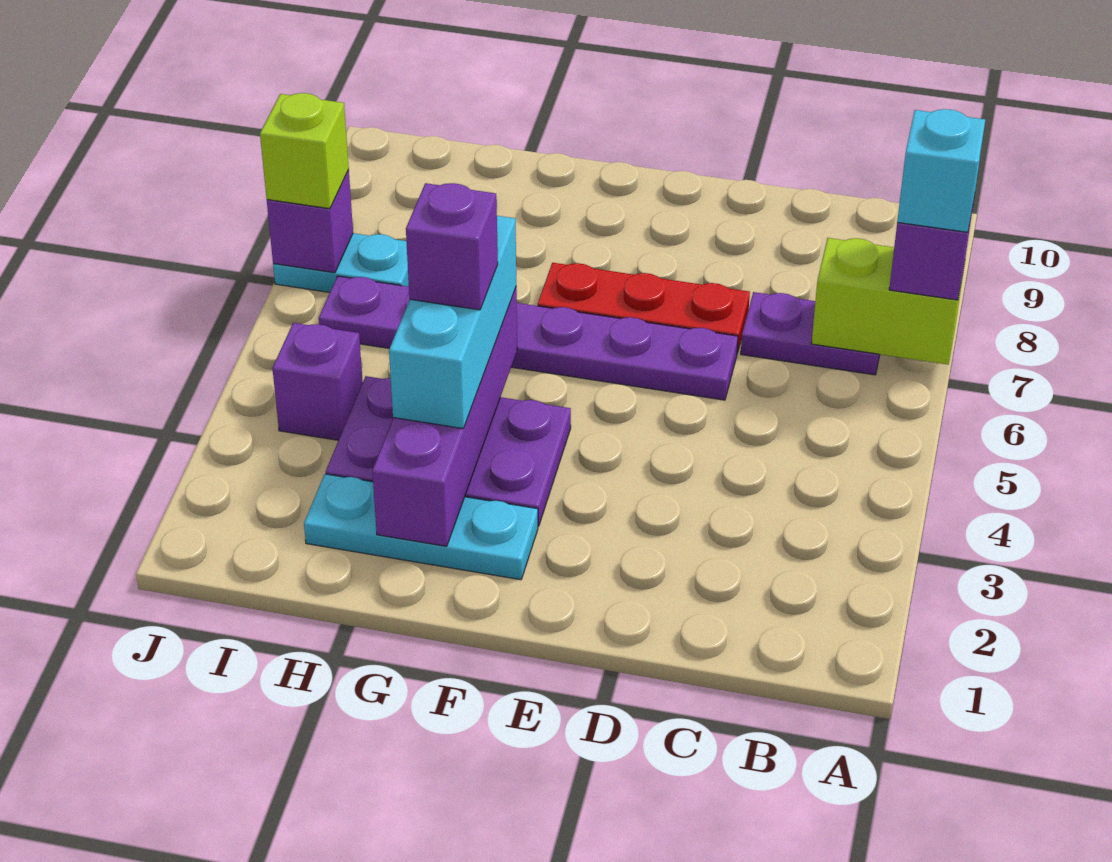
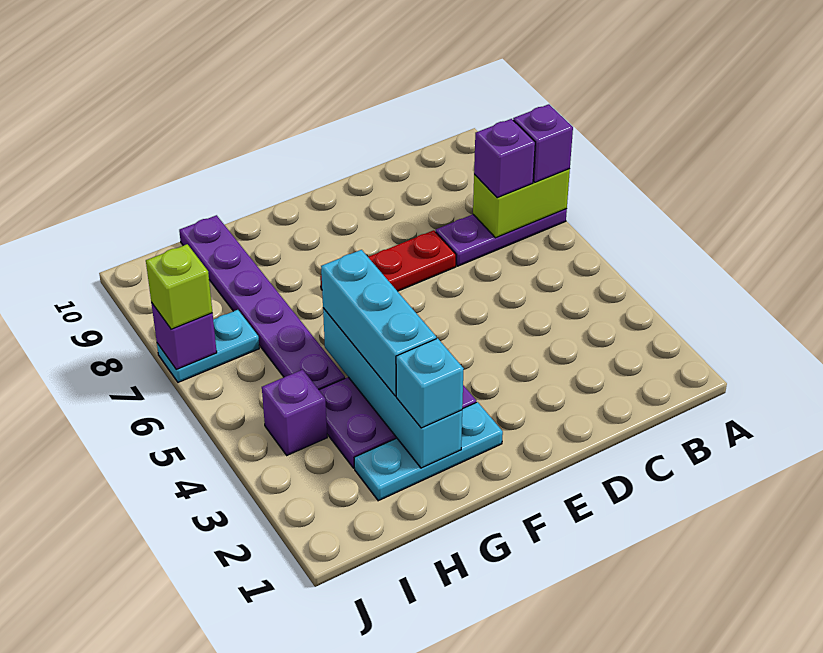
cyan 1x1 brick [897,109,985,232] -> cyan 1x1 brick moved to [396,338,464,428]
purple 1x2 plate [741,292,880,375] -> purple 1x3 plate [436,209,567,266]
purple 1x6 plate [319,276,738,400] -> purple 1x6 plate turned to [179,215,345,390]
purple 1x4 brick [372,288,517,546] -> cyan 1x4 brick [323,308,462,468]
purple 1x1 brick [406,183,498,310] -> purple 1x1 brick moved to [474,119,535,198]

